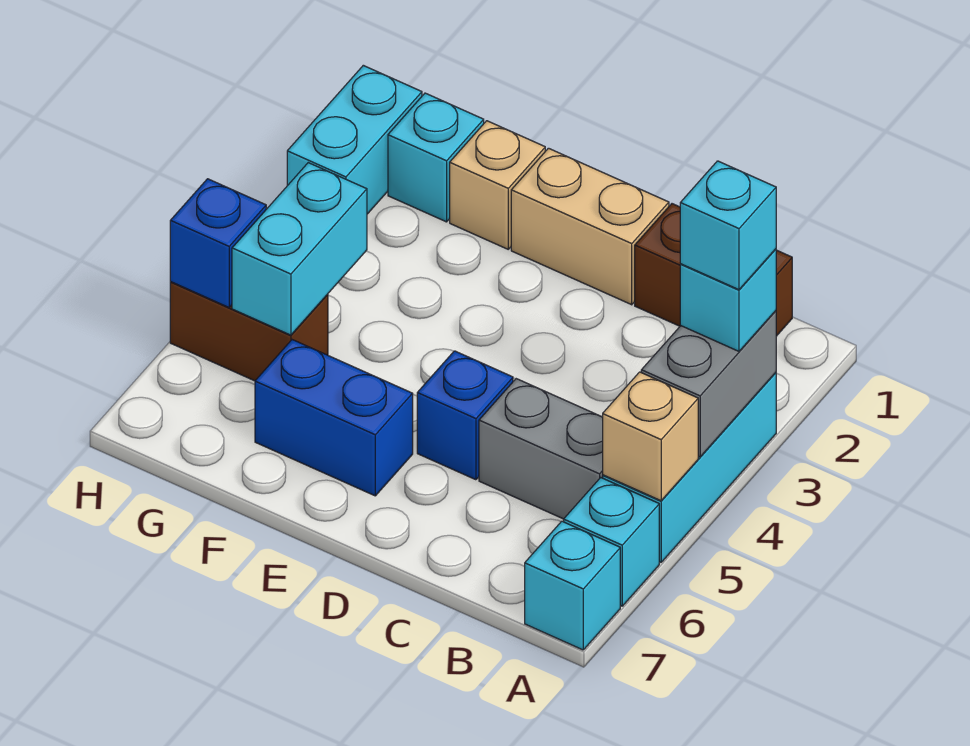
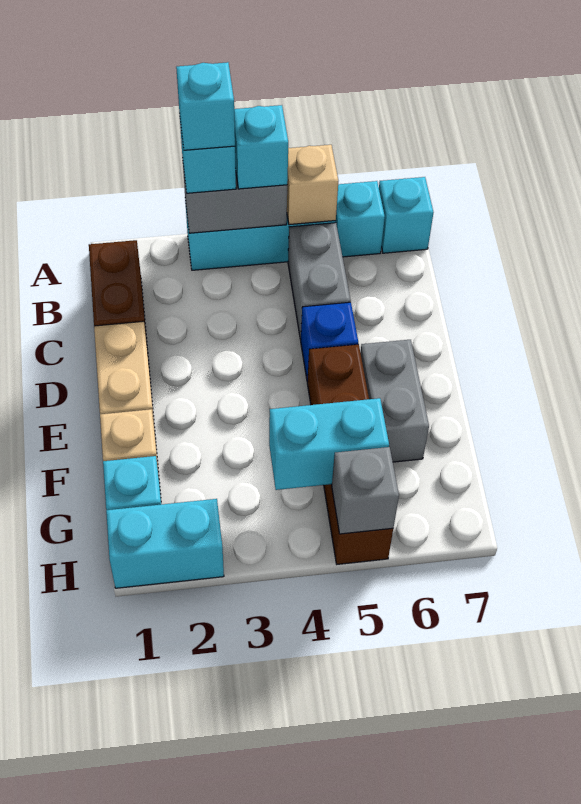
none -> cyan 1x1 brick [234,105,288,189]
blue 1x2 brick [255,340,413,496] -> grey 1x2 brick [360,340,429,462]
brown 1x2 brick [170,282,328,381] -> brown 1x4 brick [307,344,393,564]
blue 1x1 brick [170,179,266,307] -> grey 1x1 brick [332,447,399,534]

